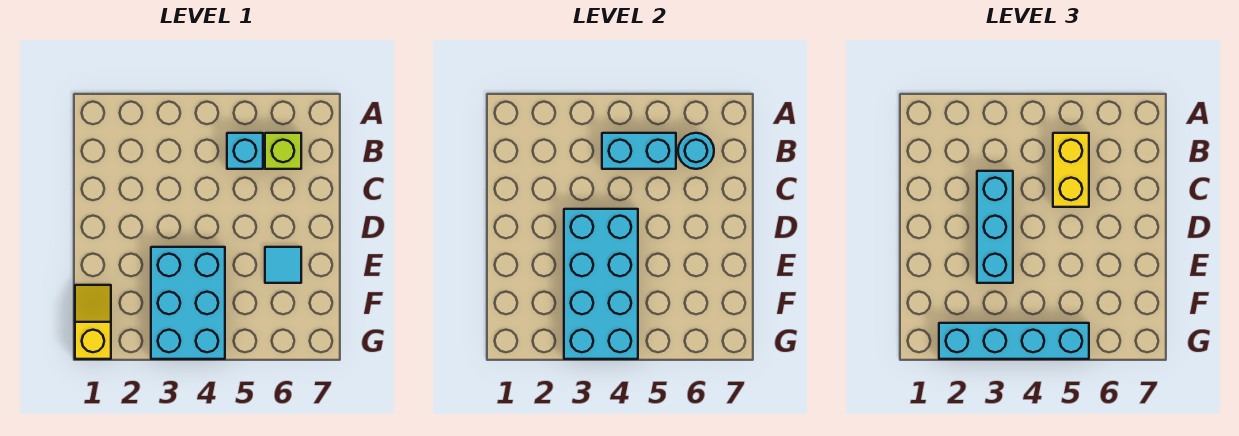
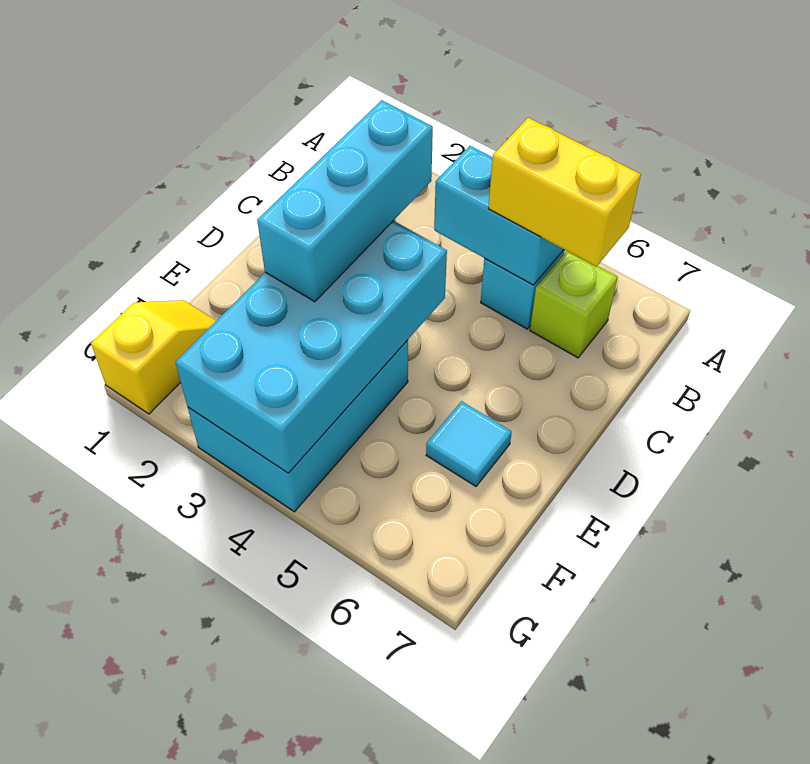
yellow 1x2 brick [1053,133,1089,207] -> yellow 1x2 brick turned to [488,118,641,267]
cyan 1x1 round brick [678,133,714,169] -> none
cyan 1x4 brick [939,323,1089,359] -> none

